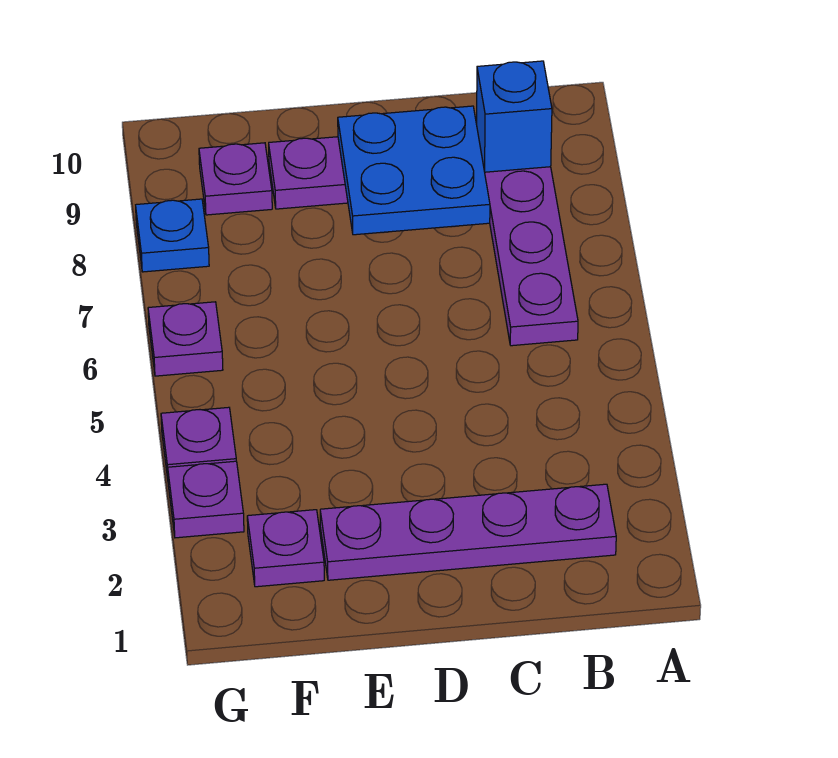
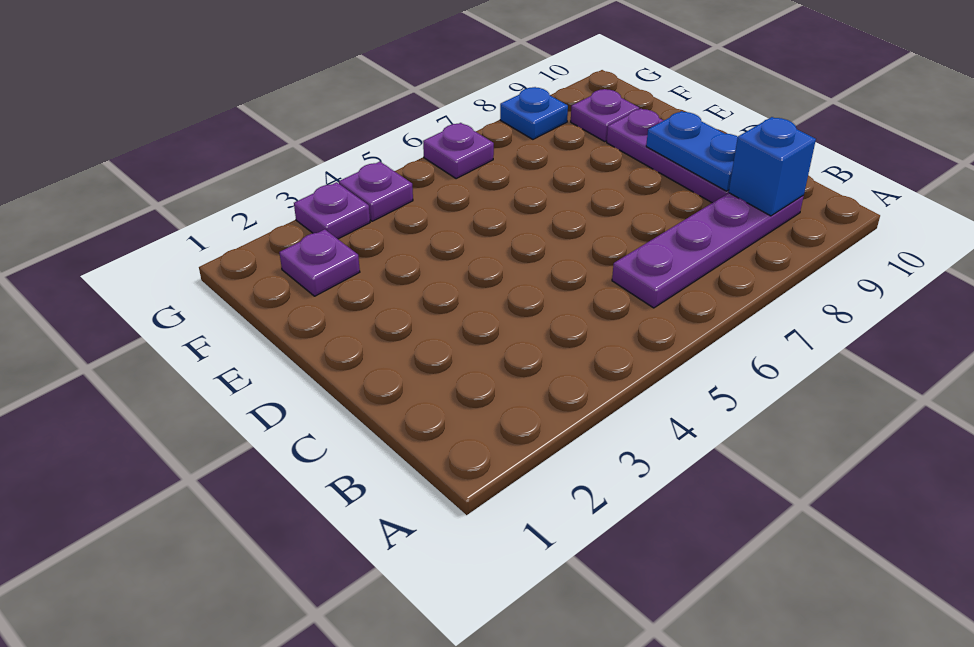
purple 1x4 plate [320,484,616,580] -> none
blue 2x2 plate [338,106,490,235] -> blue 1x2 plate [646,111,738,191]

